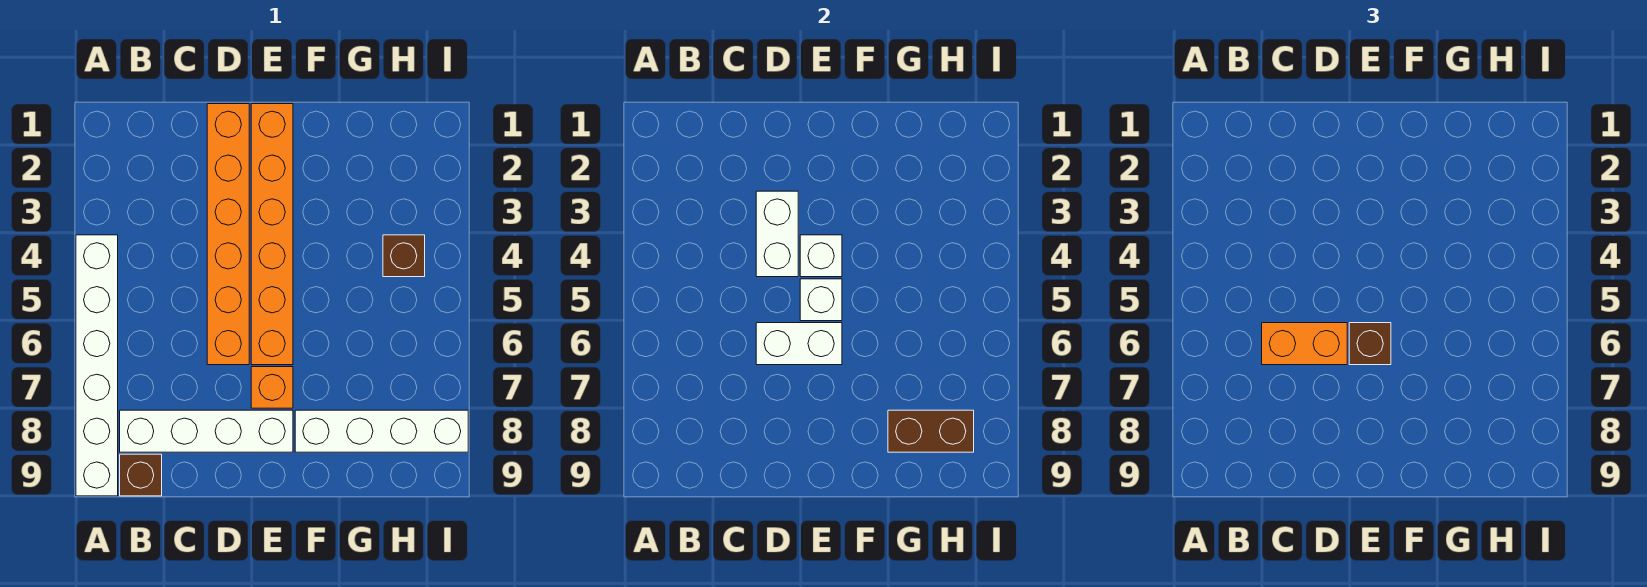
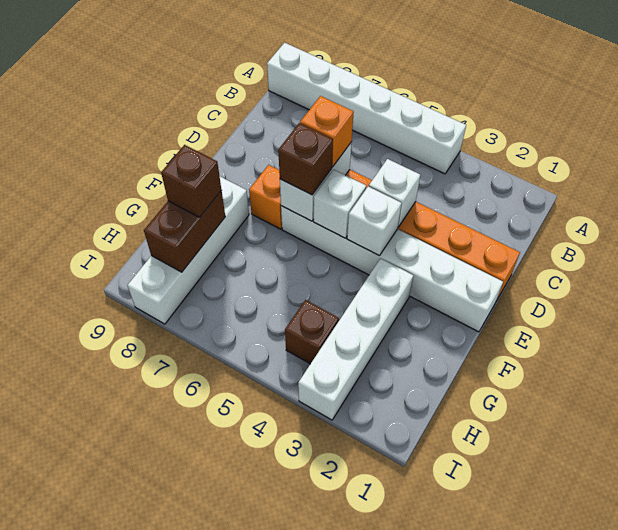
white 1x4 brick [120,410,293,452] -> white 1x4 brick moved to [298,259,413,420]
brown 1x1 brick [120,454,162,496] -> brown 1x1 brick moved to [161,145,221,217]
orange 1x2 brick [1262,323,1347,365] -> orange 1x1 brick [300,96,354,167]
white 1x2 brick [756,191,798,277] -> white 1x1 brick [369,159,420,227]
orange 1x6 brick [251,104,293,365] -> white 1x6 brick [281,206,503,332]

